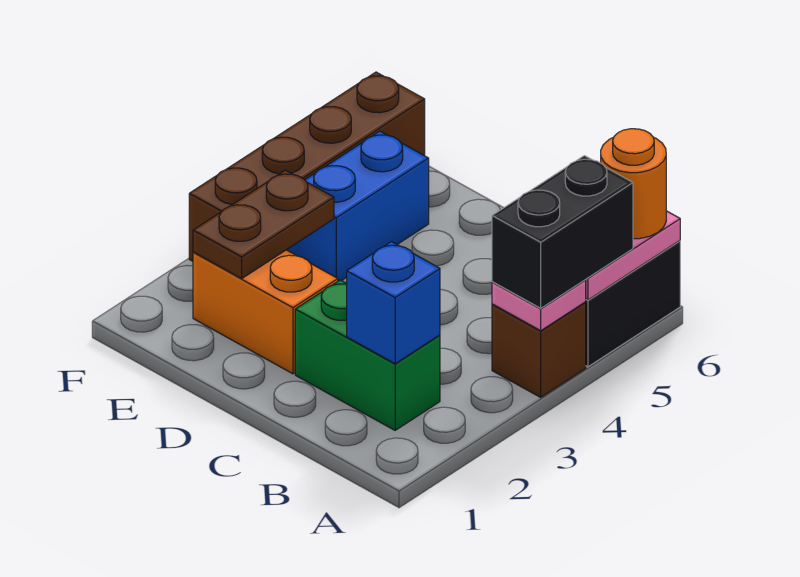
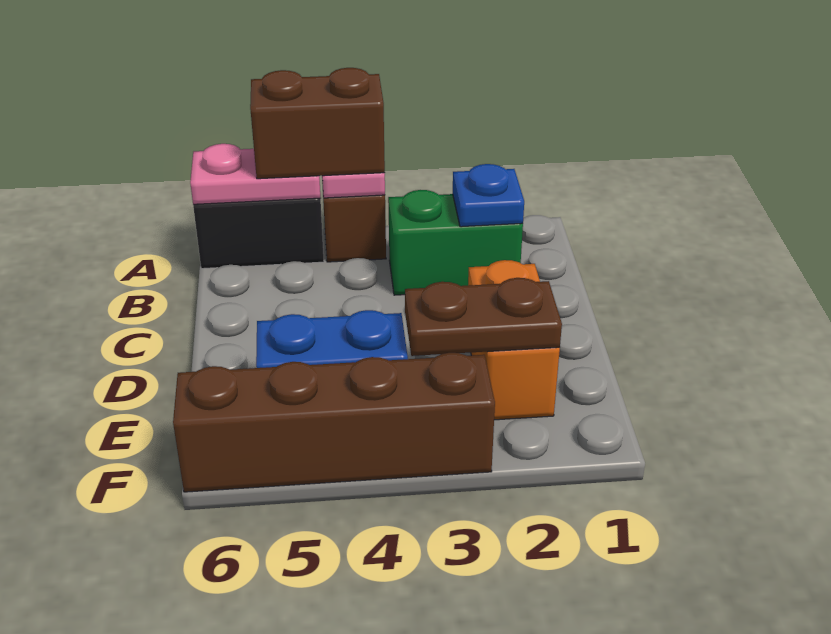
black 1x2 brick [492,156,633,308] -> brown 1x2 brick [250,68,385,179]
orange 1x1 round brick [601,129,666,239] -> none
green 1x2 brick [295,280,440,430] -> green 1x2 brick turned to [388,190,523,295]
blue 1x1 brick [347,242,440,364] -> blue 1x1 plate [453,164,524,227]

